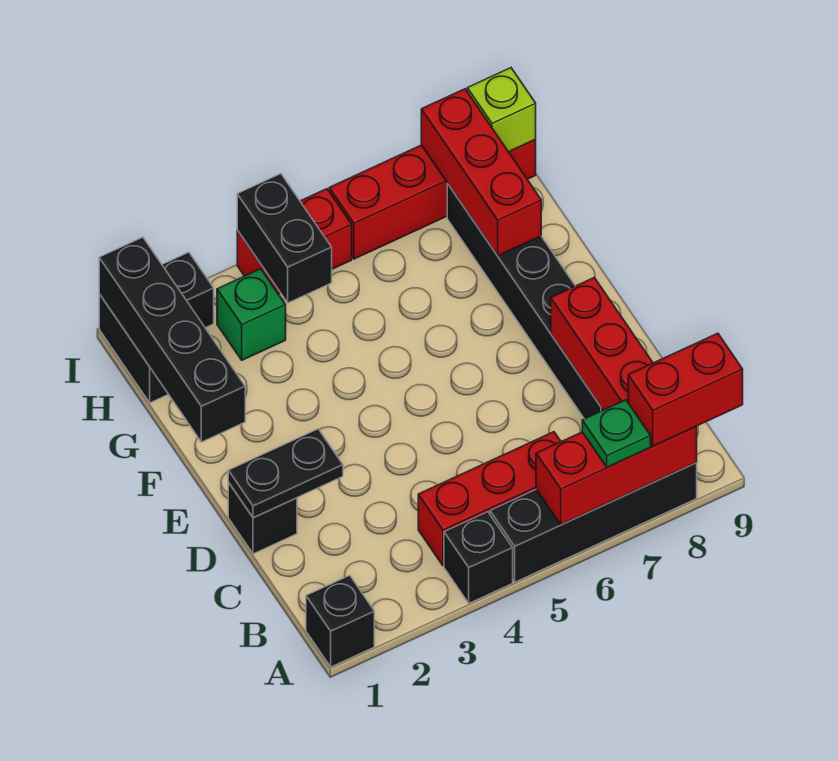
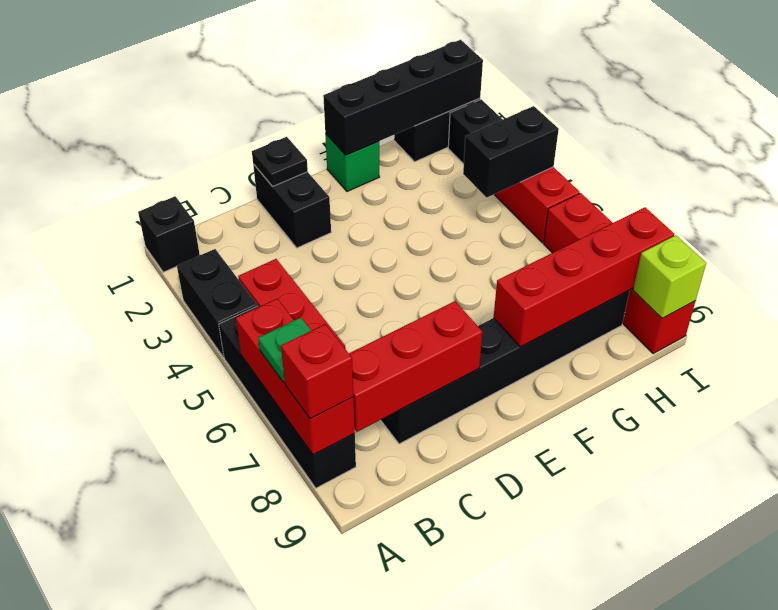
black 1x1 brick [444,512,513,603] -> black 1x2 brick [177,249,257,357]
red 1x2 brick [628,333,743,446] -> red 1x1 brick [281,324,353,419]
black 1x1 brick [228,483,297,554] -> black 1x2 brick [253,164,331,248]
black 1x2 plate [228,429,343,518] -> black 1x1 plate [252,137,308,187]
red 1x3 brick [421,89,541,256] -> red 1x4 brick [494,207,674,347]
green 1x1 brick [217,269,286,360] -> green 1x1 brick moved to [325,134,379,191]

